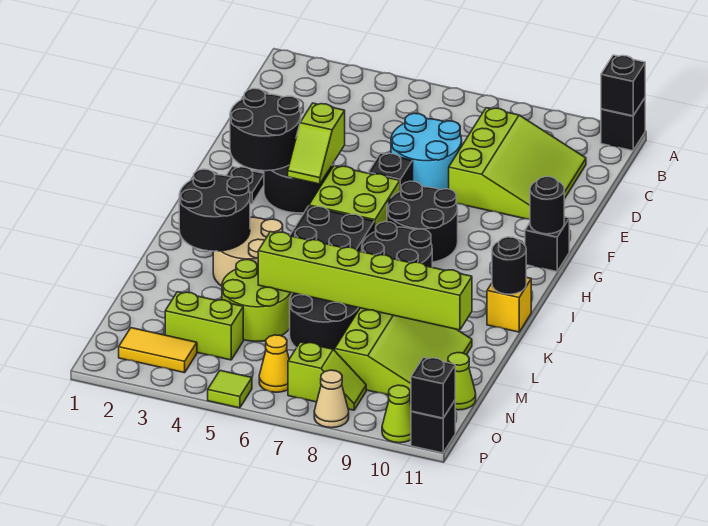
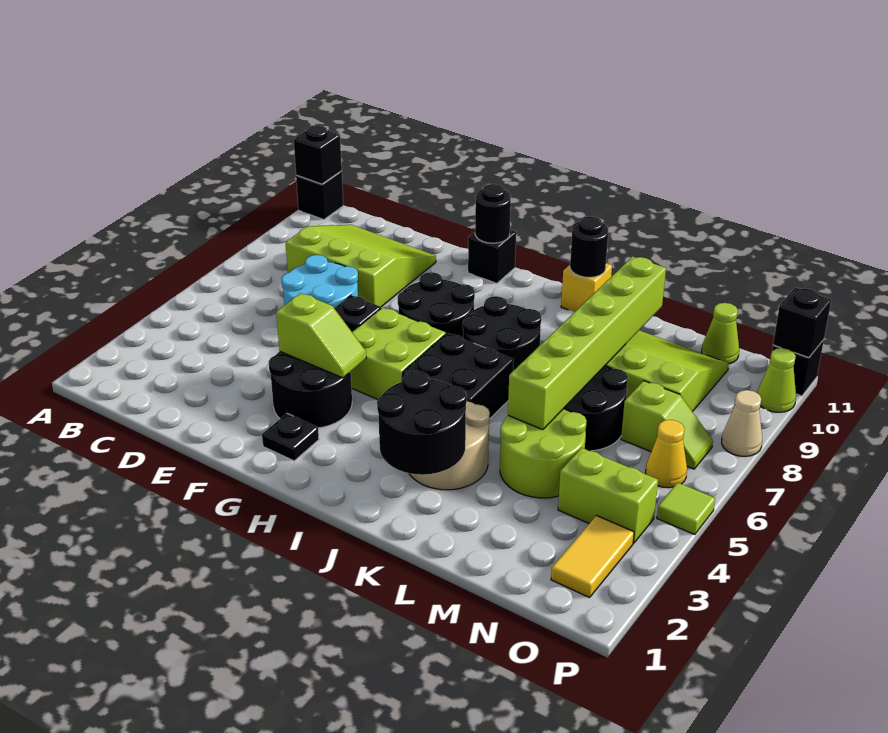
black 2x2 round brick [230,89,301,171] -> none
lime 1x2 brick [165,292,243,360] -> lime 1x2 brick turned to [558,448,658,543]
lime 1x2 slope [288,342,366,410] -> lime 1x2 slope turned to [621,381,713,469]

